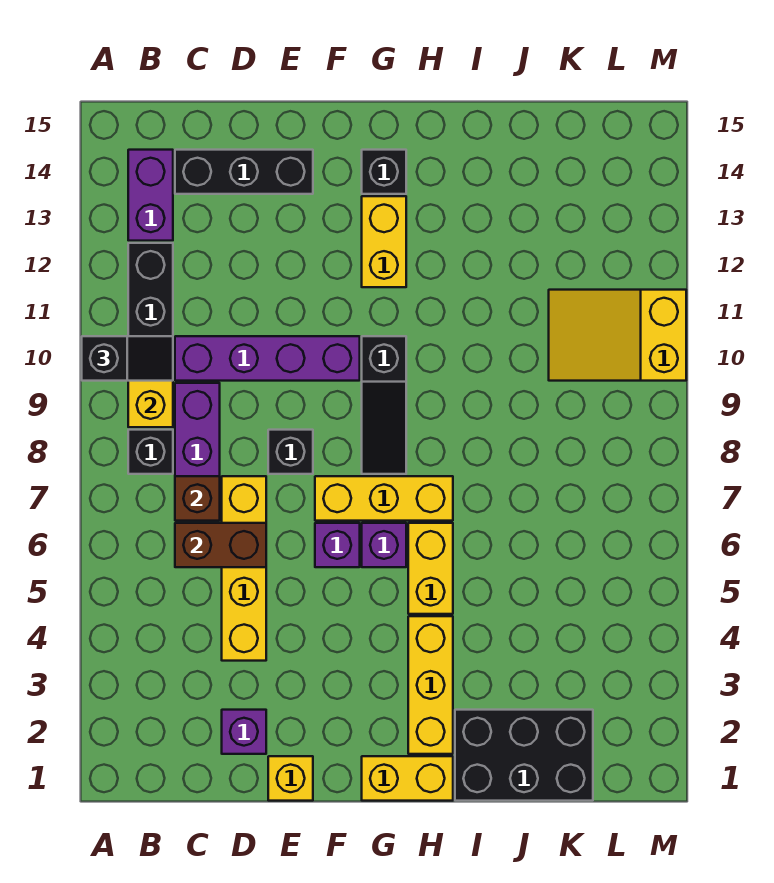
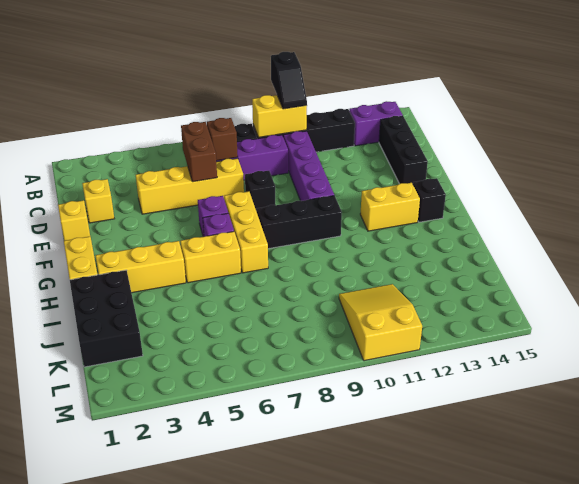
purple 1x1 brick [222,710,266,754] -> yellow 1x1 brick [82,179,114,223]
black 1x3 slope [362,336,406,474] -> black 1x3 brick [257,196,342,249]

